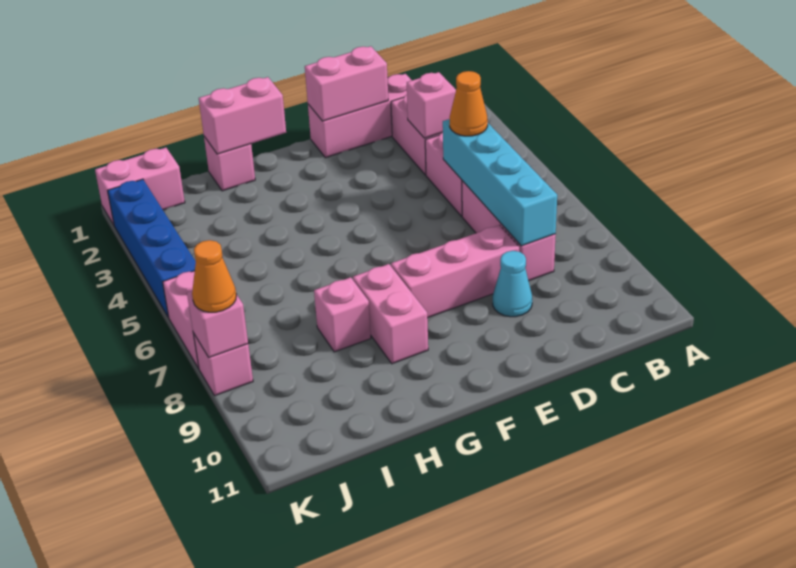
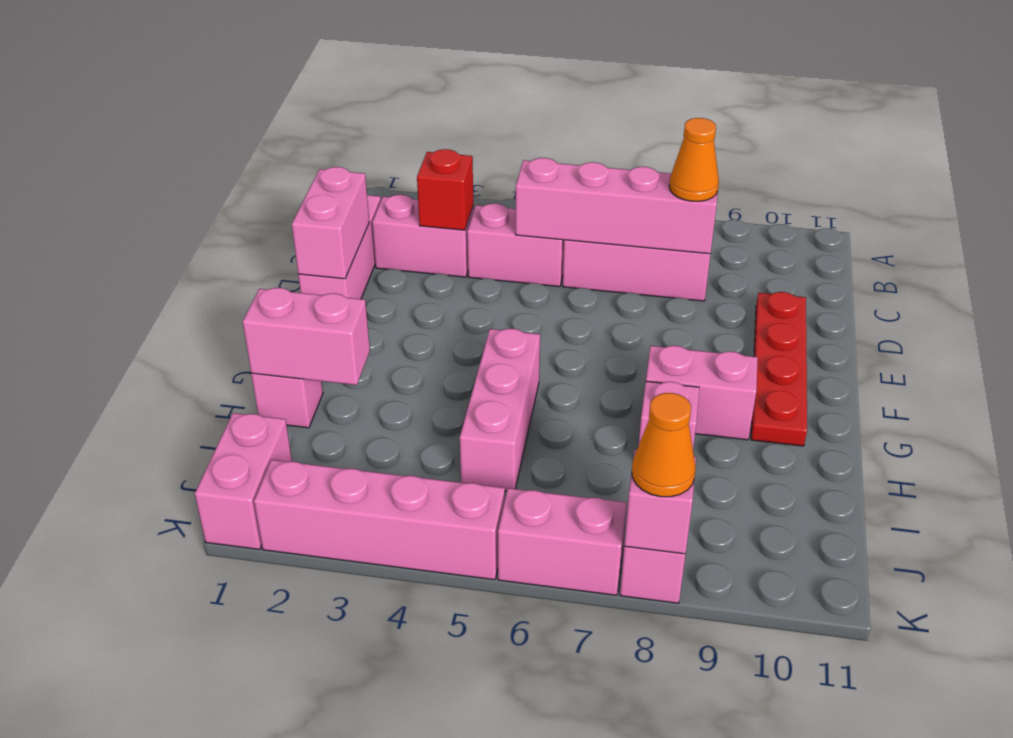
pink 1x1 brick [407,72,456,138] -> red 1x1 brick [417,149,473,230]
cyan 1x4 brick [443,119,557,246] -> pink 1x4 brick [516,158,718,254]
orange 1x1 cone [450,71,488,136] -> orange 1x1 cone moved to [669,118,719,201]
pink 1x3 brick [391,225,519,318] -> pink 1x3 brick moved to [460,329,540,491]
cyan 1x1 cone [493,251,532,317] -> none
none -> red 1x4 plate [751,292,807,446]
pink 1x2 brick [199,77,286,154] -> pink 1x2 brick turned to [243,288,370,385]
blue 1x4 brick [108,179,196,317] -> pink 1x4 brick [254,460,505,580]

